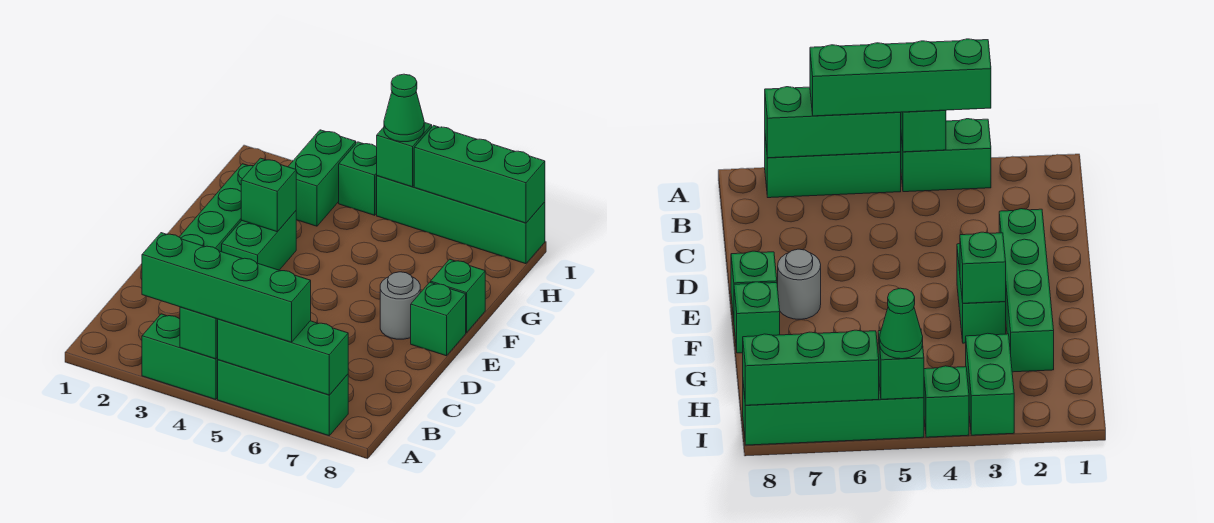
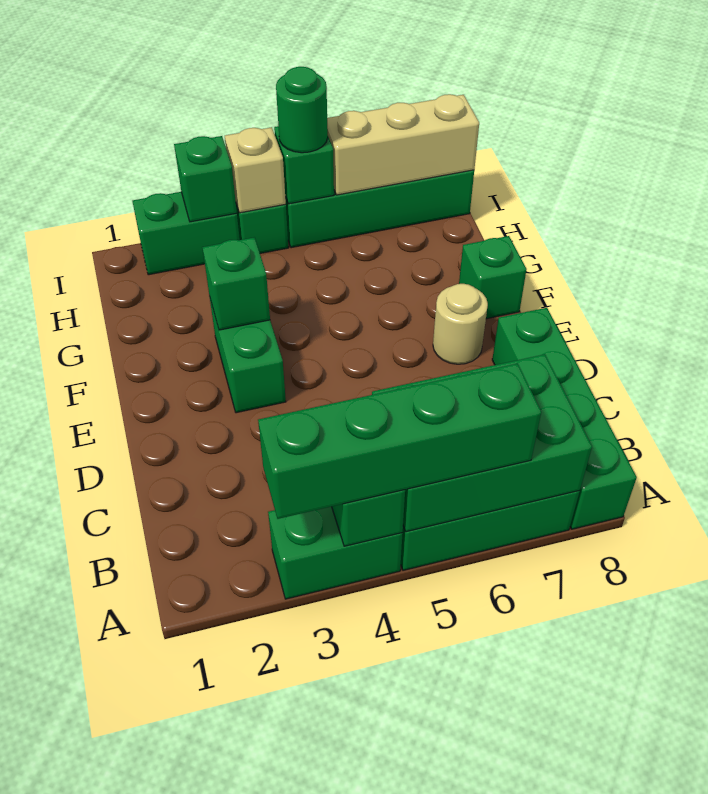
green 1x3 brick [217,319,348,395] -> green 2x3 brick [372,354,592,532]
green 1x4 brick [180,164,253,252] -> green 1x4 brick moved to [492,308,637,529]
grey 1x1 round brick [380,272,420,339] -> tan 1x1 round brick [433,284,488,364]
green 1x1 brick [411,282,466,356] -> green 1x1 brick moved to [174,136,237,222]
green 1x2 brick [288,130,356,226] -> green 1x2 brick turned to [132,192,240,275]
none -> tan 1x1 brick [225,127,286,213]
green 1x1 cone [384,74,424,142] -> green 1x1 round brick [276,67,328,153]
green 1x3 brick [414,125,545,223] -> tan 1x3 brick [327,94,479,195]

